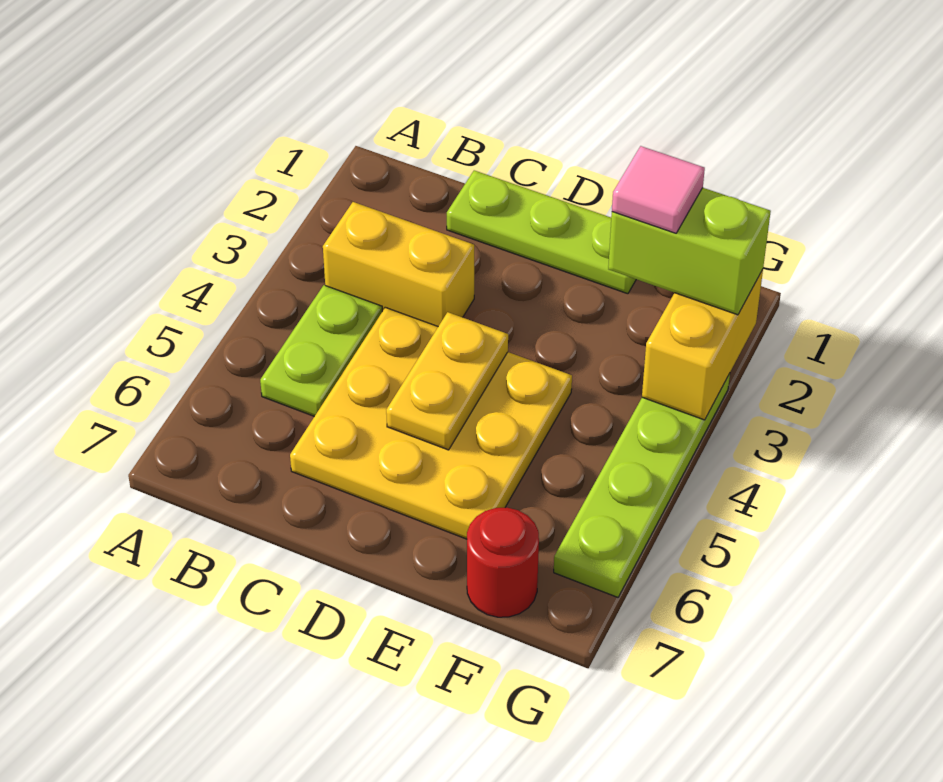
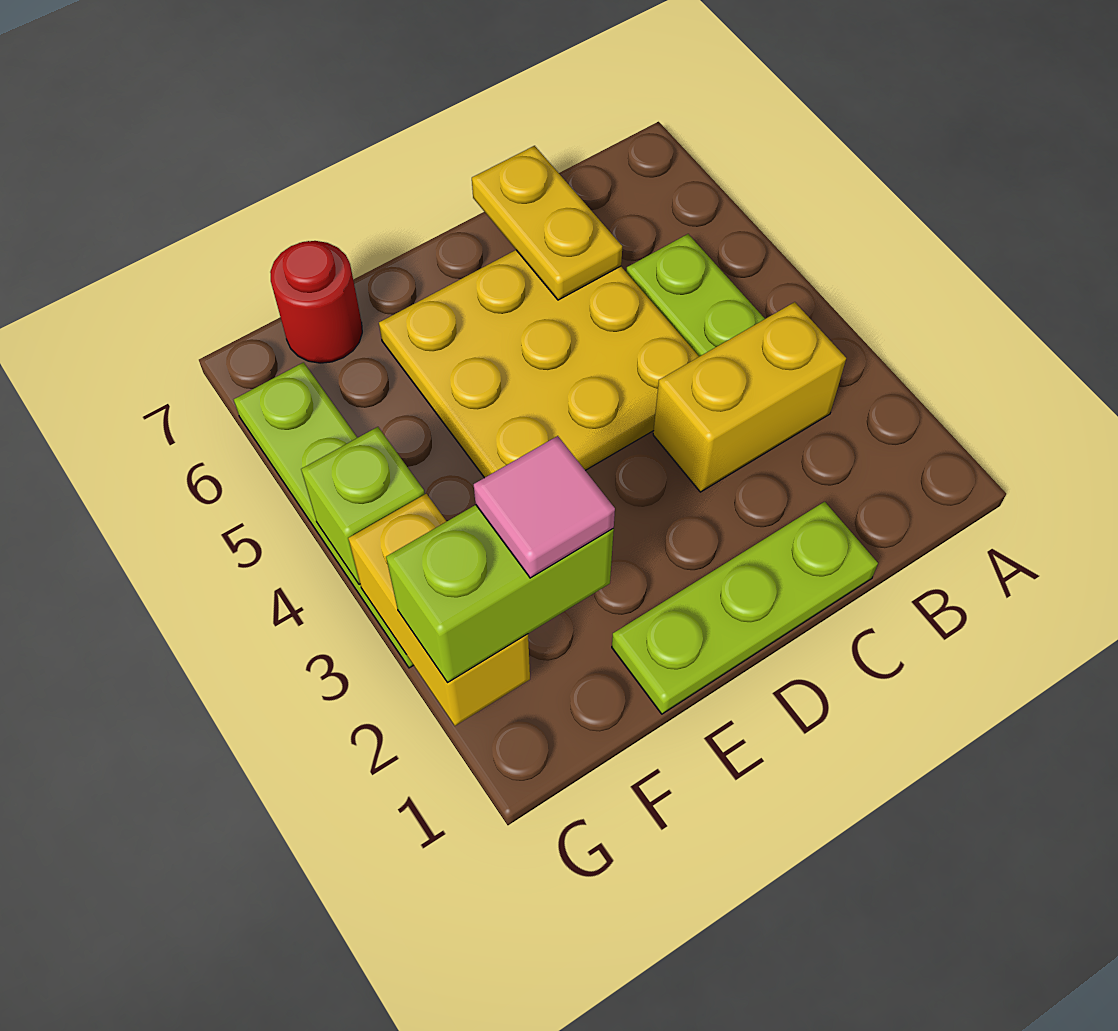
yellow 1x2 plate [386,312,508,450] -> yellow 1x2 plate moved to [472,146,622,300]
none -> lime 1x1 brick [301,427,425,585]

